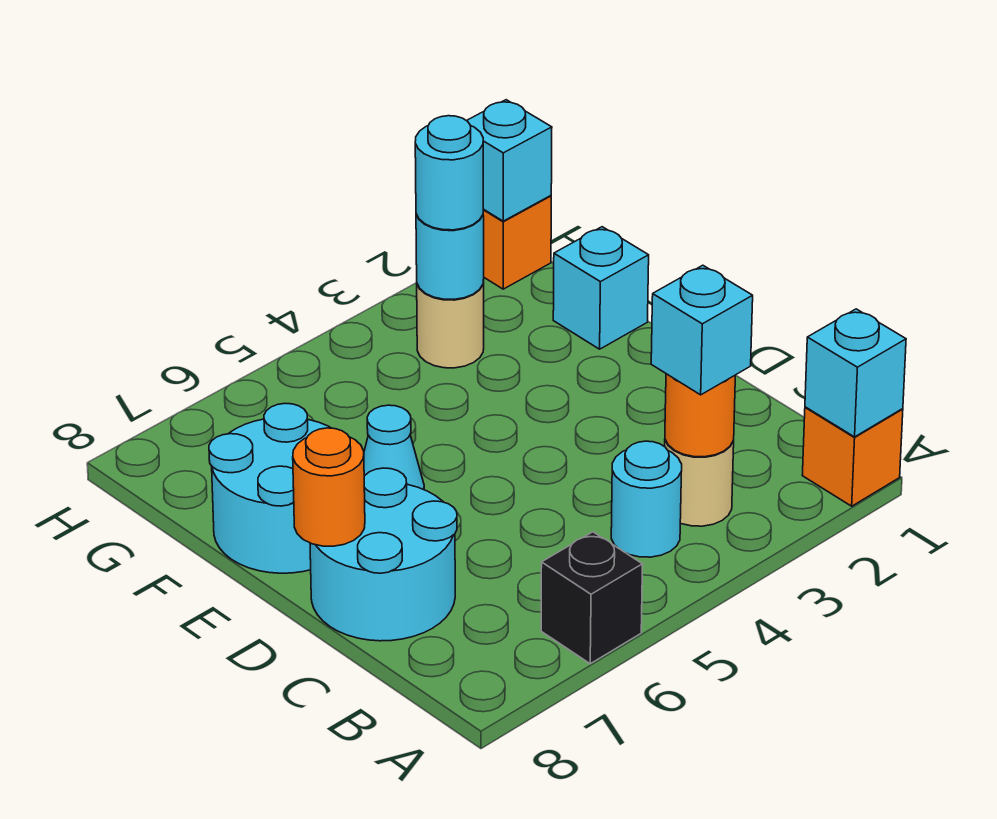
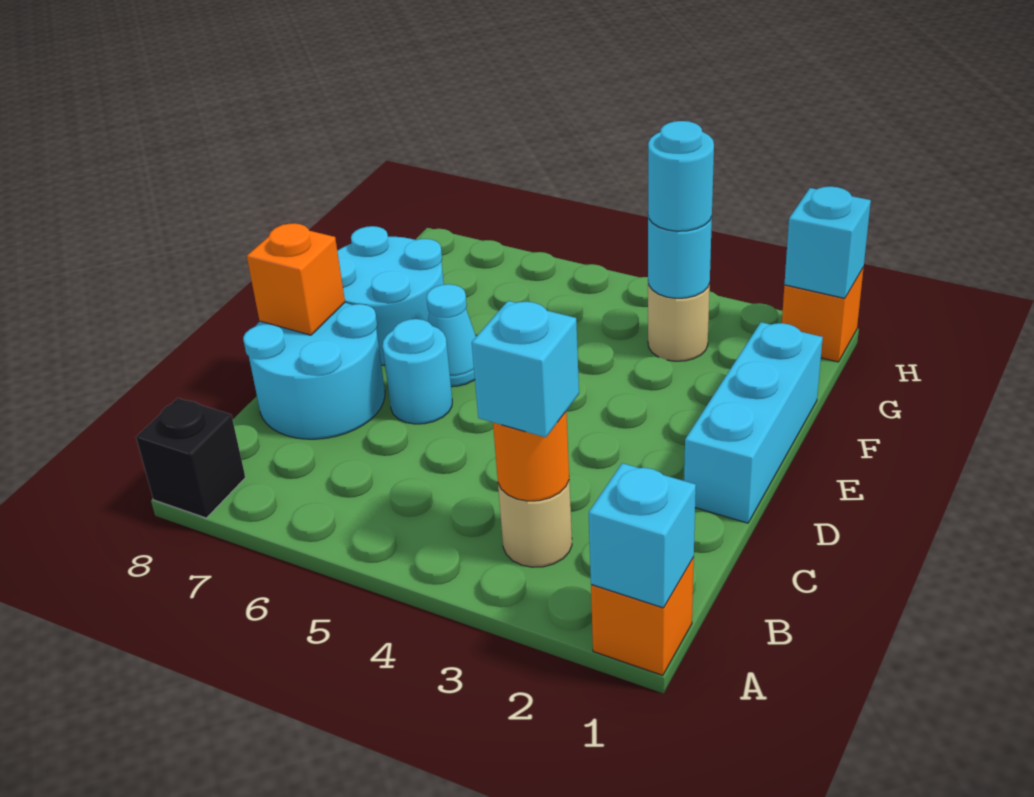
black 1x1 brick [541,532,643,664] -> black 1x1 brick moved to [136,398,245,518]
cyan 1x1 round brick [611,441,682,557] -> cyan 1x1 round brick moved to [383,319,452,424]
orange 1x1 round brick [293,428,365,546] -> orange 1x1 brick [247,223,345,335]
cyan 1x1 brick [553,227,649,349] -> cyan 1x3 brick [684,322,823,523]

